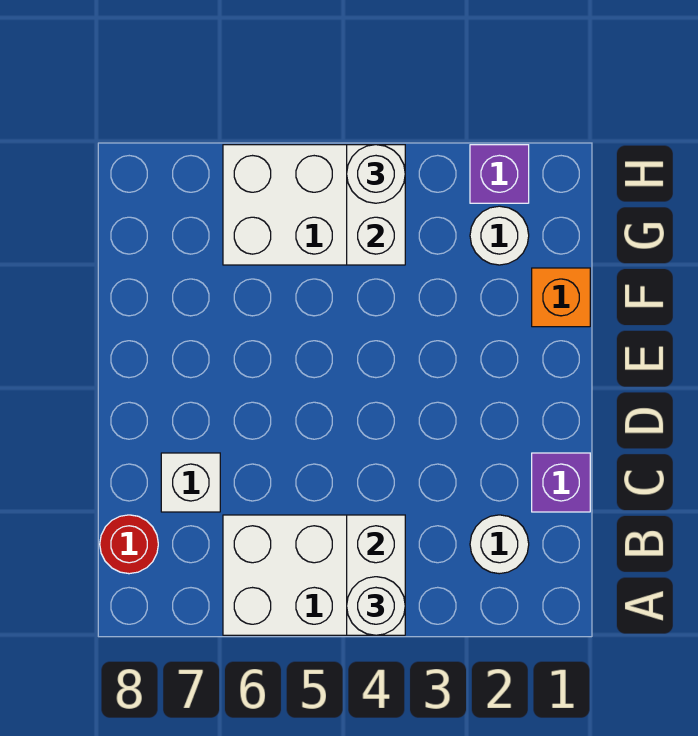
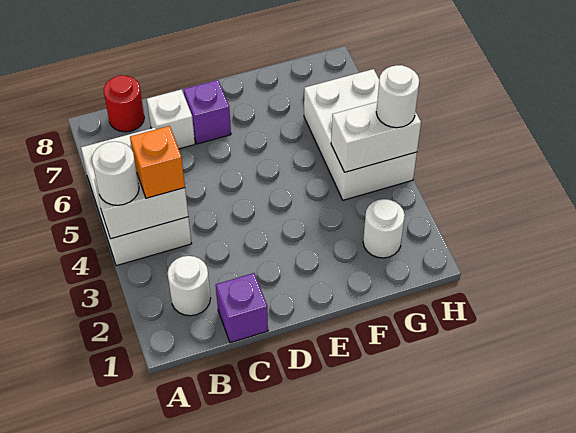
orange 1x1 brick [532,268,590,327] -> orange 1x1 brick moved to [130,126,185,198]
purple 1x1 brick [470,145,529,203] -> purple 1x1 brick moved to [184,80,231,144]

